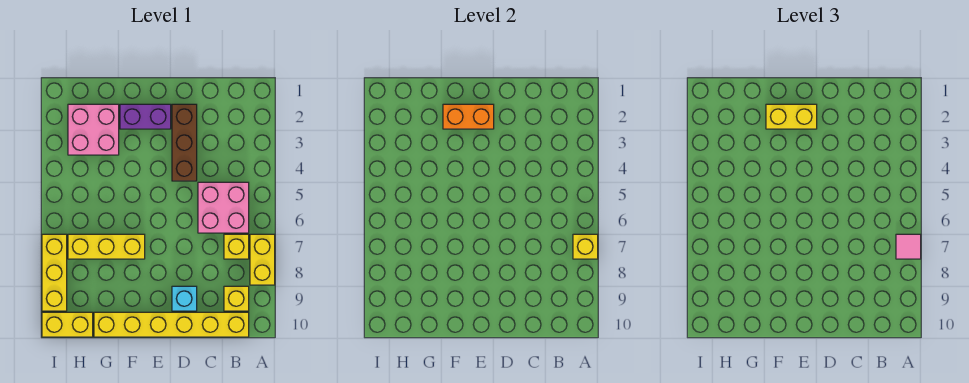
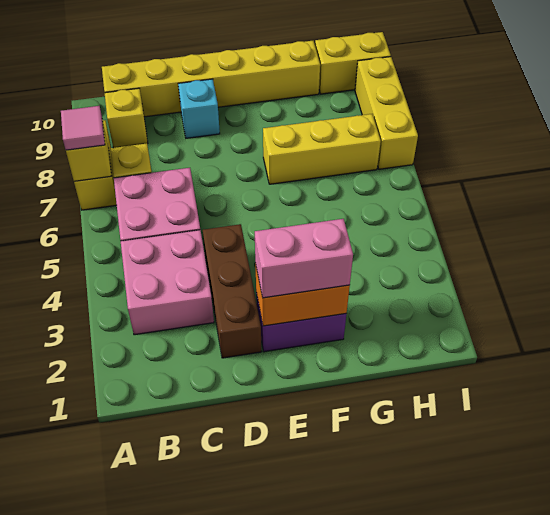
yellow 1x2 brick [766,104,817,129] -> pink 1x2 brick [255,219,353,298]
pink 2x2 brick [68,104,119,155] -> pink 2x2 brick moved to [121,230,214,335]

